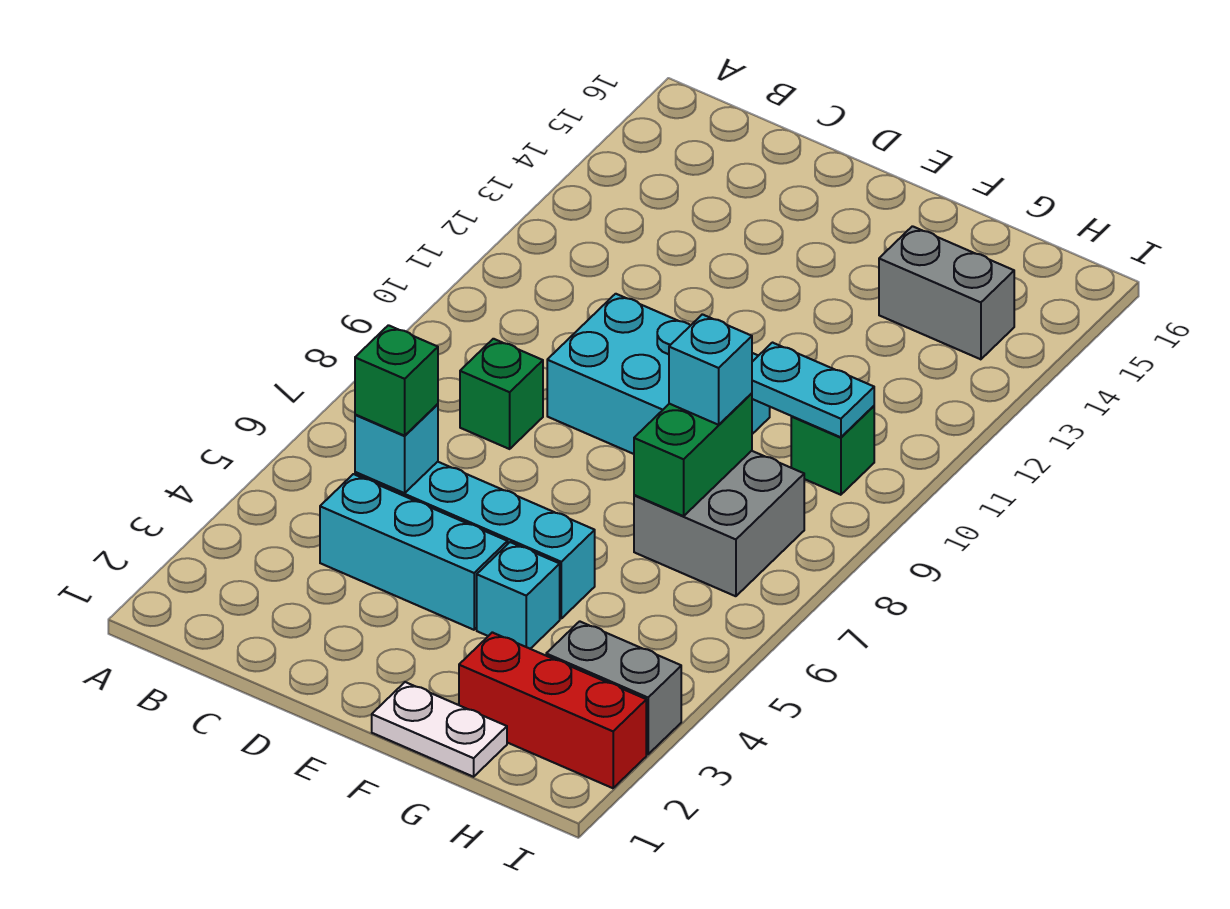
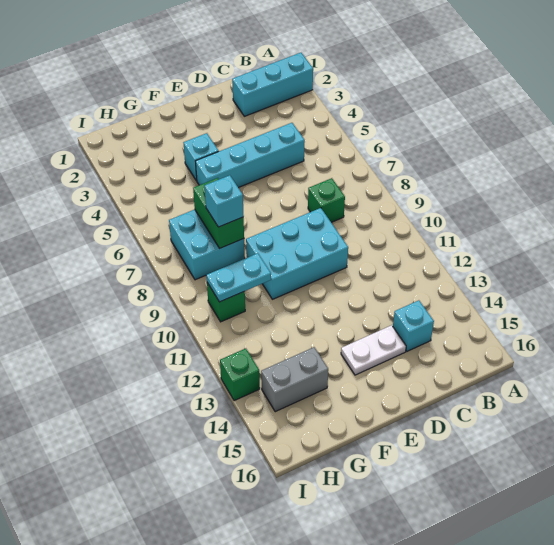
cyan 1x3 brick [320,474,508,630] -> cyan 1x3 brick moved to [232,53,313,116]
cyan 1x1 brick [355,404,438,493] -> cyan 1x1 brick moved to [393,300,434,351]
green 1x1 brick [355,325,438,436] -> green 1x1 brick moved to [220,348,260,401]
white 1x2 plate [372,682,507,777] -> white 1x2 plate moved to [341,325,406,375]
red 1x3 brick [459,632,646,788] -> none
grey 2x2 brick [634,451,804,596] -> cyan 2x2 brick [169,209,245,280]
grey 1x2 brick [546,621,681,754] -> none

